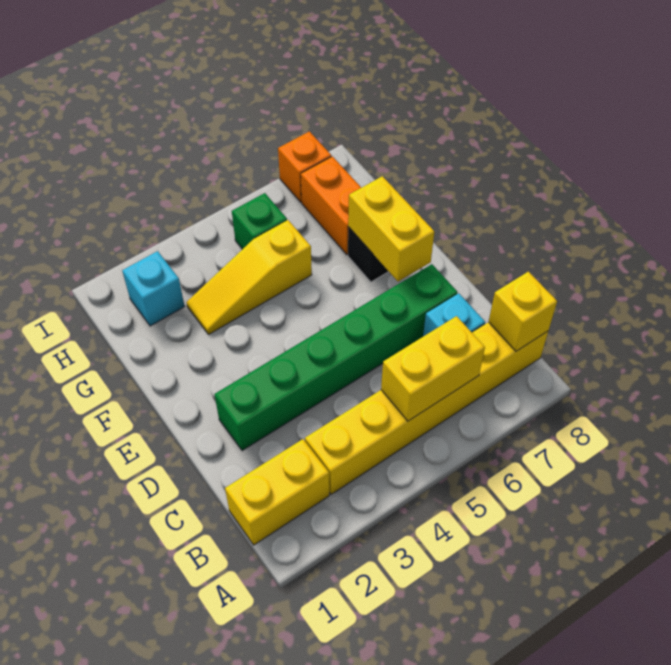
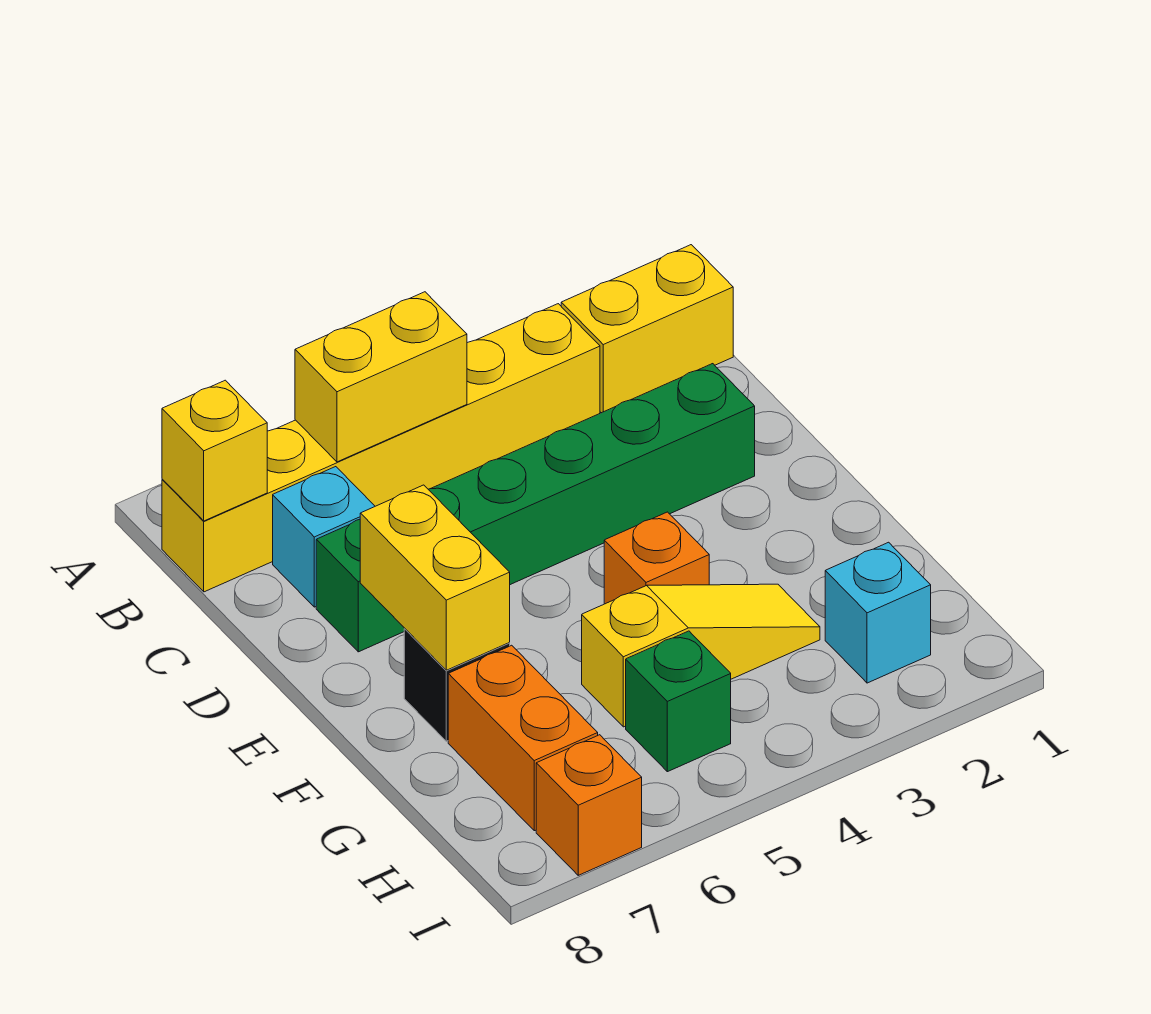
none -> orange 1x1 brick [604,512,709,604]

